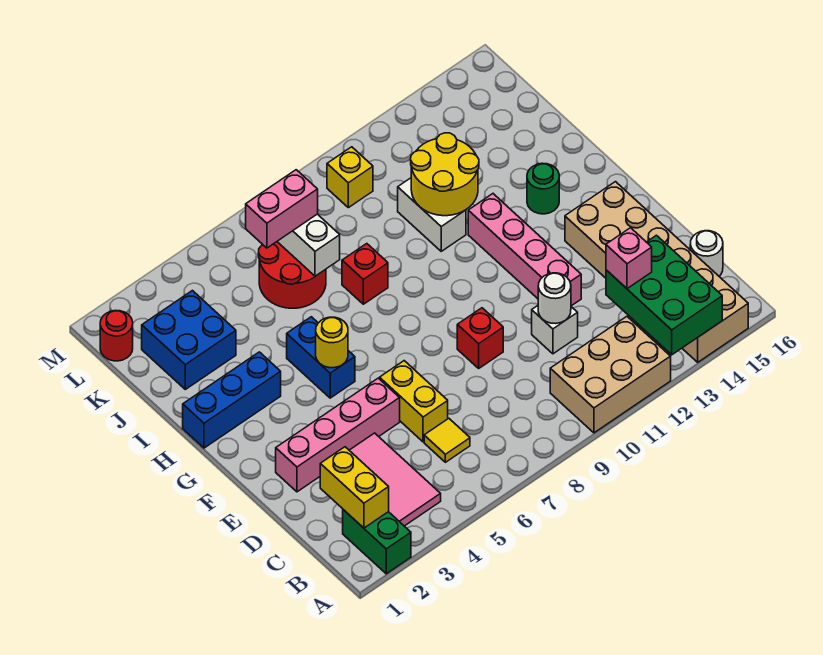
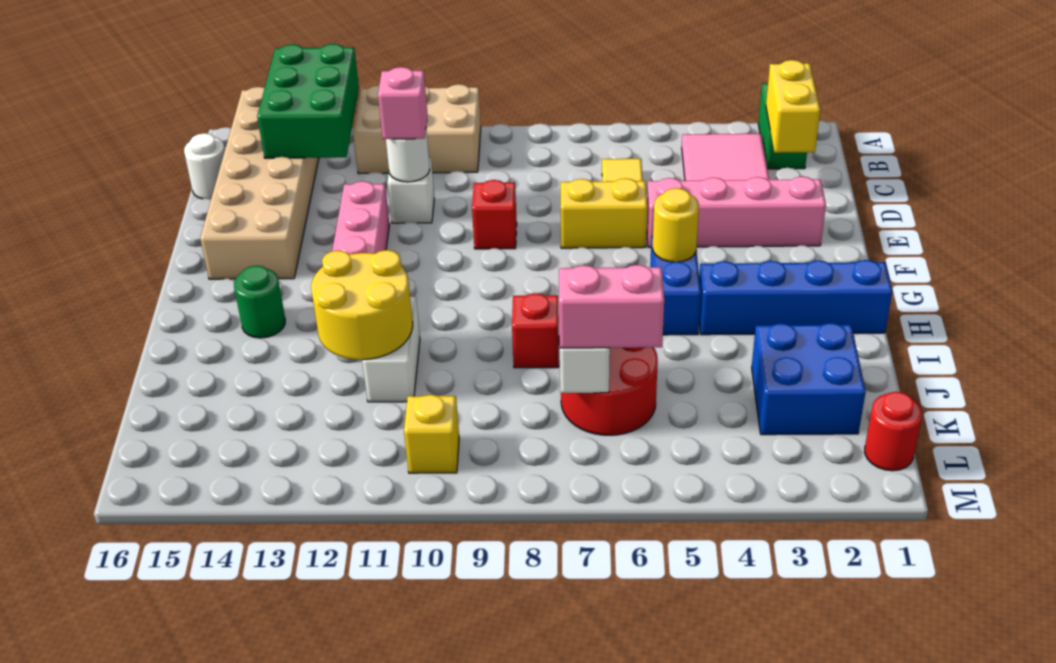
pink 1x1 brick [606,228,652,289] -> pink 1x1 brick moved to [378,67,428,139]
yellow 1x2 brick [380,361,448,442] -> yellow 1x2 brick turned to [561,178,647,248]
blue 1x3 brick [183,352,281,448] -> blue 1x4 brick [699,260,892,335]

